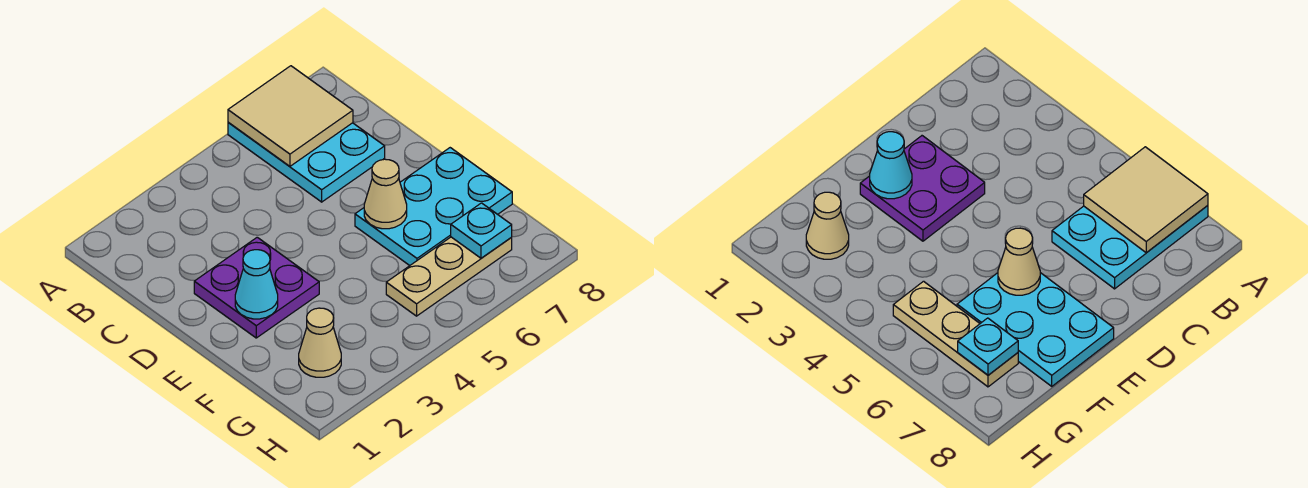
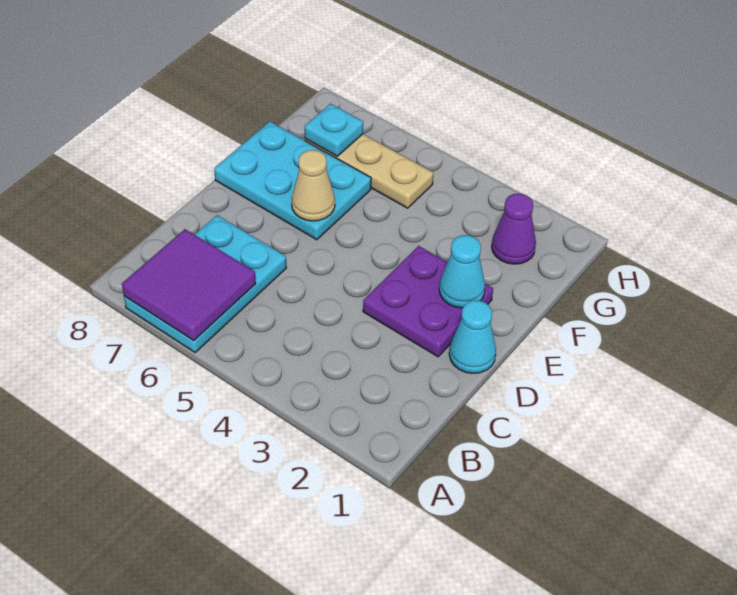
tan 2x2 tile [228,66,353,166] -> purple 2x2 tile [122,229,256,340]
none -> cyan 1x1 cone [449,300,496,373]
tan 1x1 cone [299,308,341,377] -> purple 1x1 cone [492,193,536,264]

